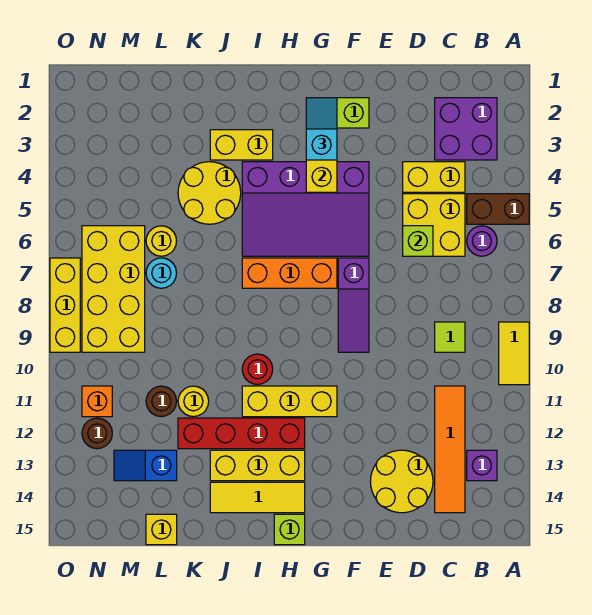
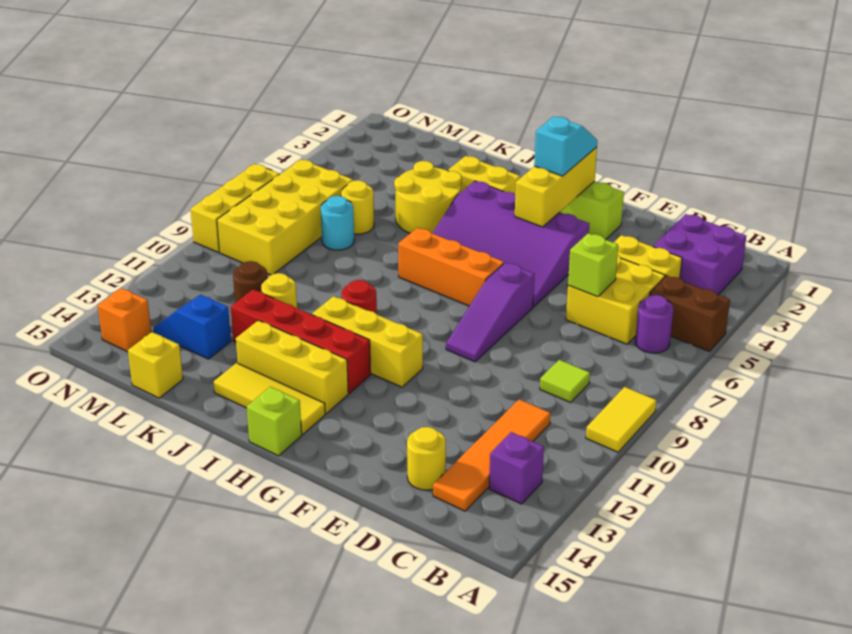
yellow 2x2 round brick [370,450,433,513] -> yellow 1x1 round brick [407,427,446,490]
orange 1x1 brick [82,386,112,417] -> orange 1x1 brick moved to [98,288,151,352]
brown 1x1 round brick [82,418,112,449] -> none

